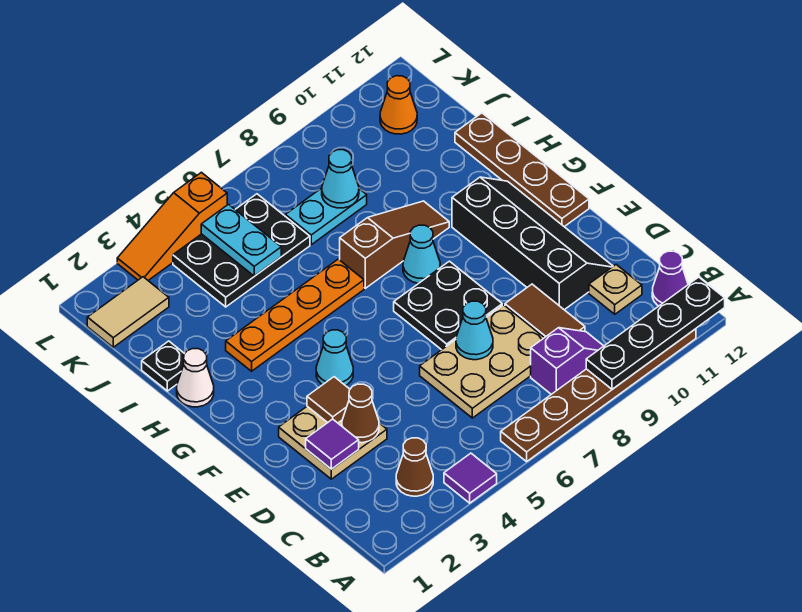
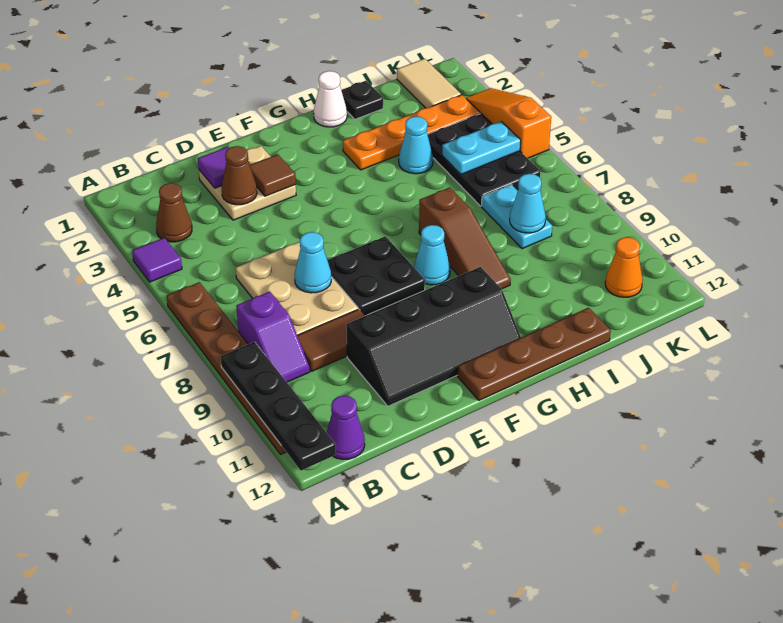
tan 1x1 plate [589,265,642,314] -> none
cyan 1x1 cone [316,330,353,386] -> cyan 1x1 cone moved to [399,116,433,174]
orange 1x4 plate [226,259,364,371] -> orange 1x4 plate turned to [343,95,480,170]

